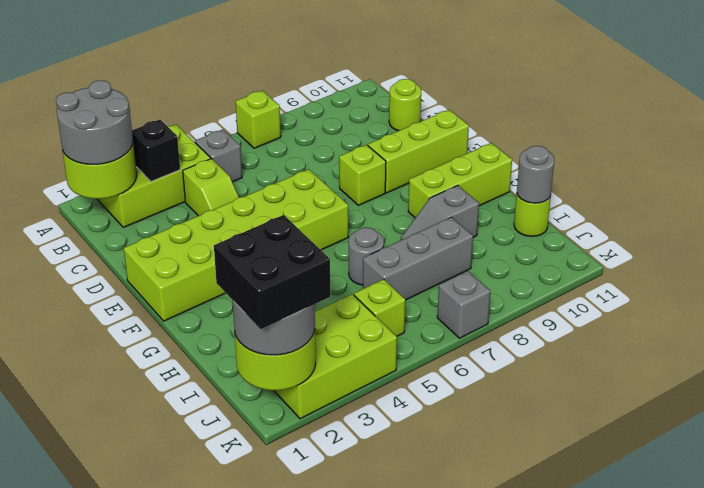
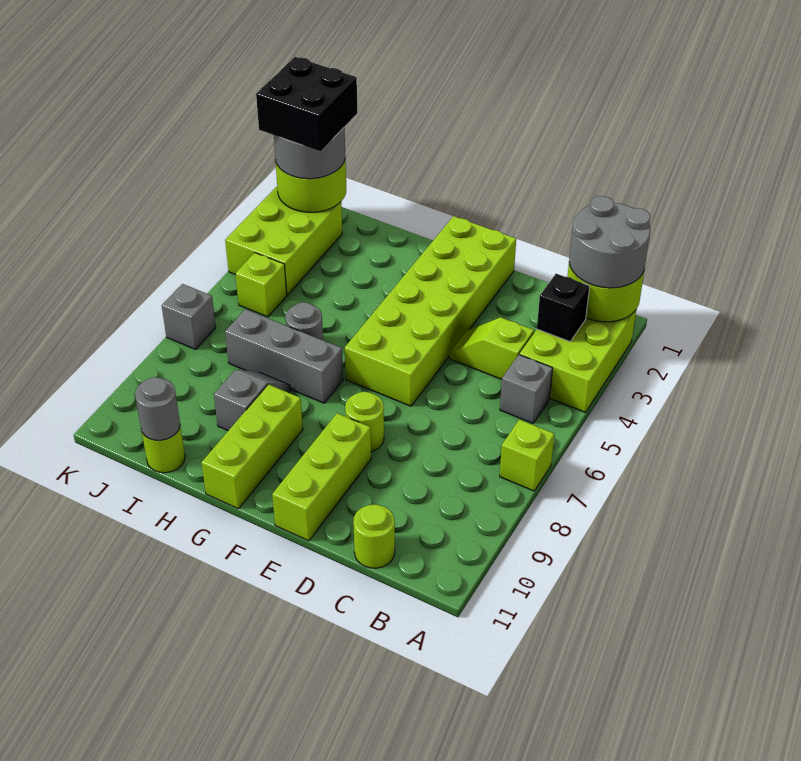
lime 1x1 brick [339,145,386,205] -> lime 1x1 round brick [345,392,384,452]
grey 1x3 brick [363,217,473,300] -> grey 1x3 brick turned to [225,309,343,403]

